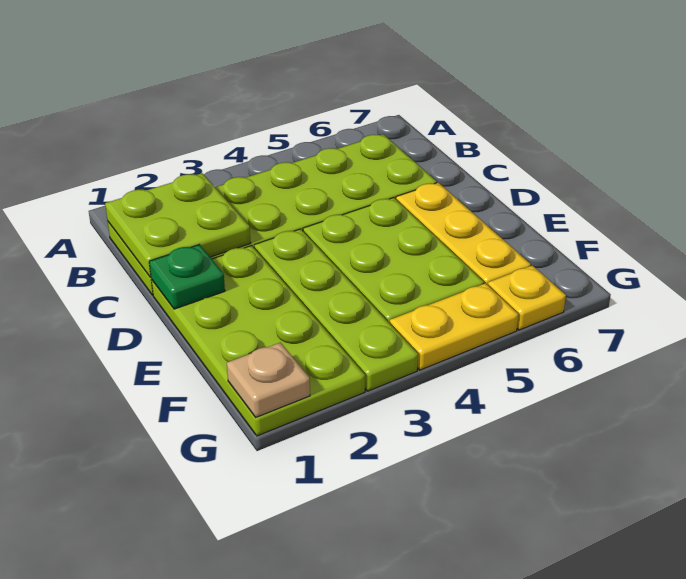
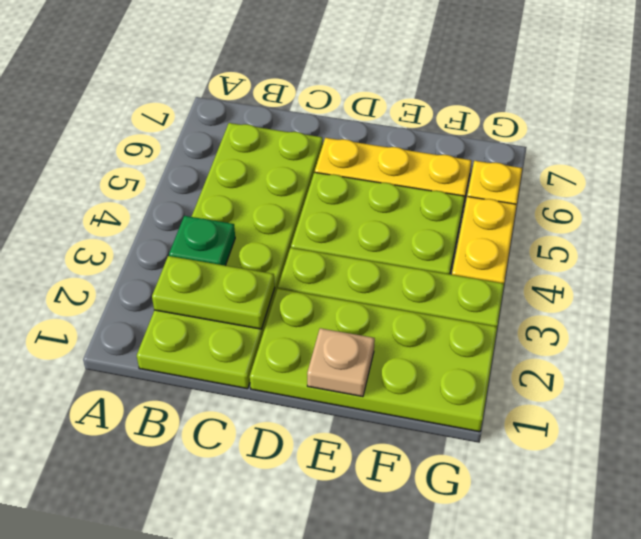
lime 2x2 plate [105,173,251,277] -> lime 1x2 plate [152,256,275,329]
green 1x1 plate [149,245,225,309] -> green 1x1 plate moved to [169,216,235,266]
tan 1x1 plate [227,343,310,417] -> tan 1x1 plate moved to [307,328,375,397]

